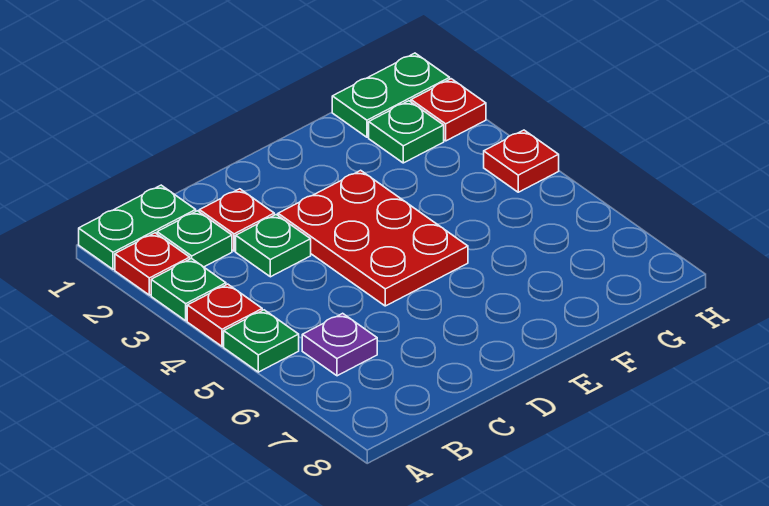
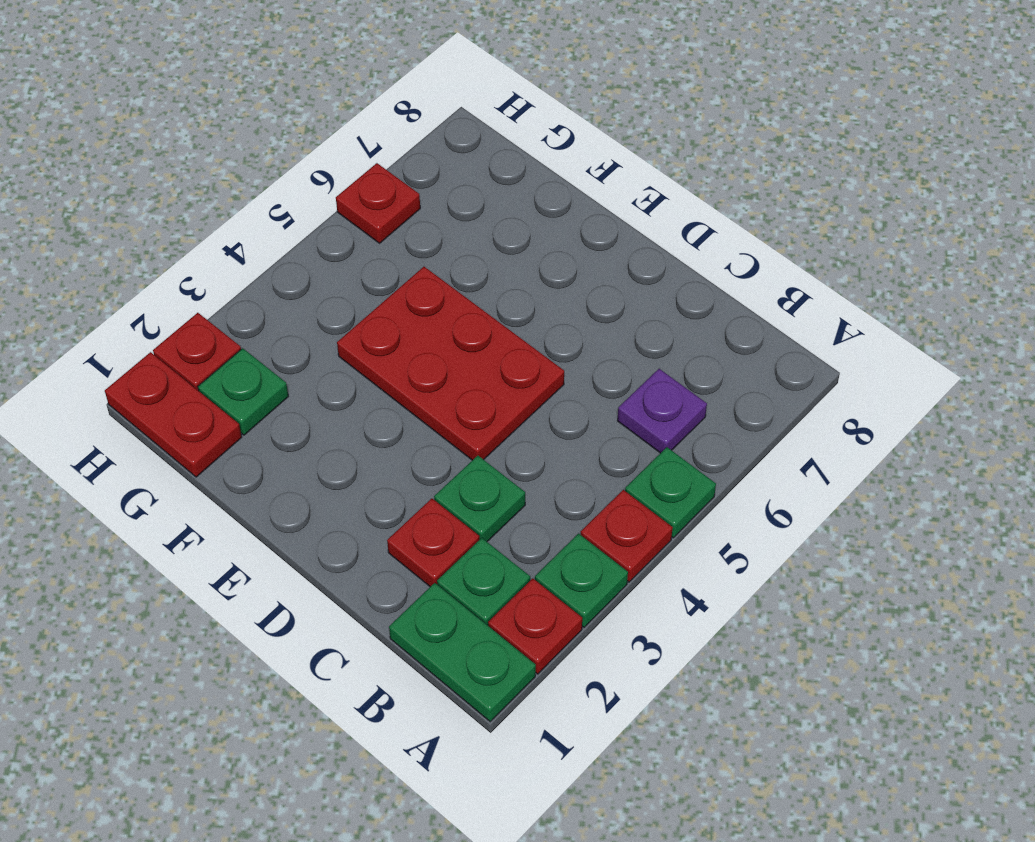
red 2x3 plate [278,170,468,306] -> red 2x3 plate turned to [337,267,564,460]
green 1x2 plate [332,53,450,137] -> red 1x2 plate [105,352,242,477]
red 1x1 plate [484,130,559,192] -> red 1x1 plate moved to [336,163,420,243]

